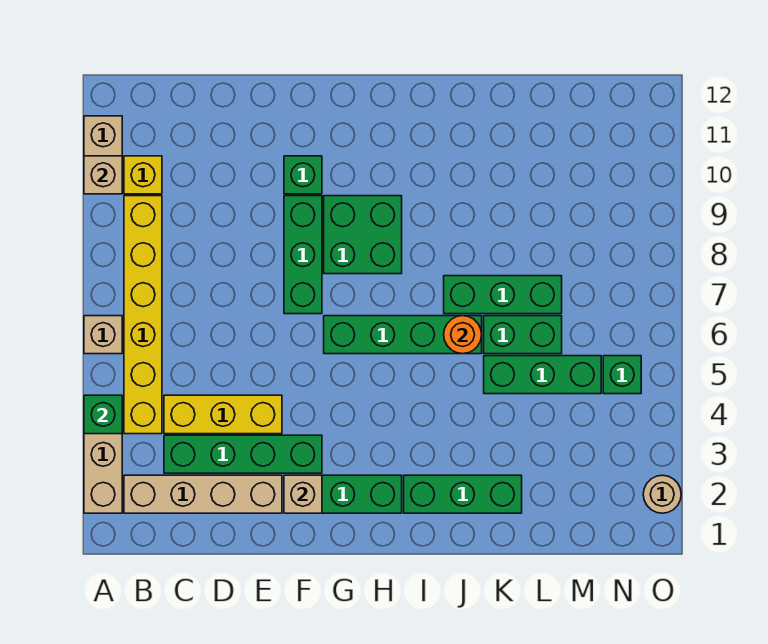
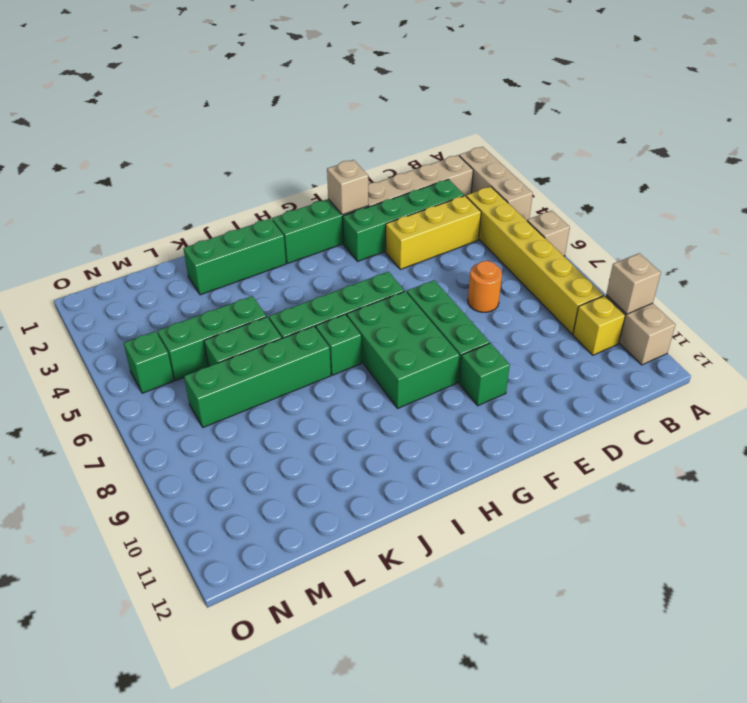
green 1x1 brick [84,395,122,434] -> green 1x1 brick moved to [316,314,361,375]
green 2x2 brick [324,196,402,274] -> green 2x3 brick [347,291,459,408]
orange 1x1 round brick [444,316,482,354] -> orange 1x1 round brick moved to [468,261,502,312]
green 1x3 brick [444,276,562,314] -> green 1x4 brick [184,326,331,427]
tan 1x1 round brick [643,475,681,513] -> none

